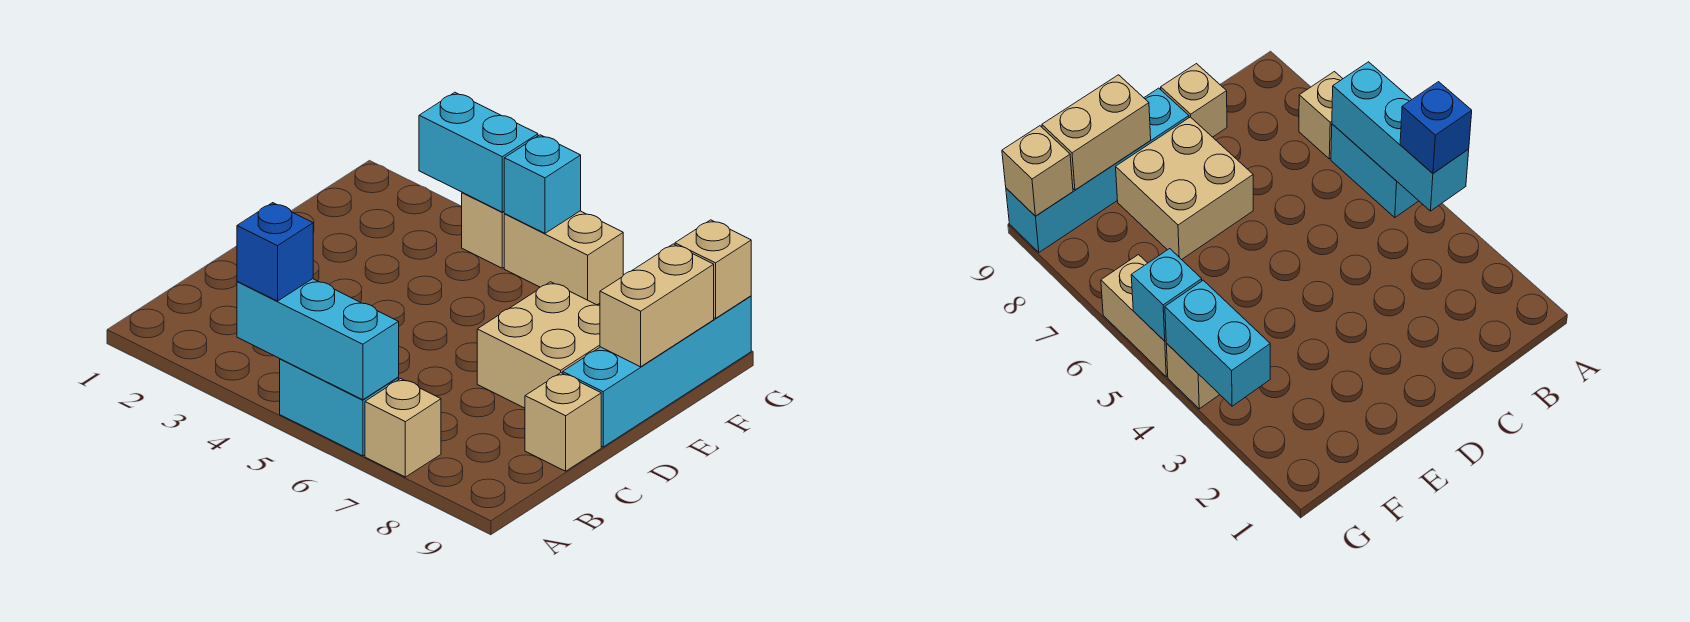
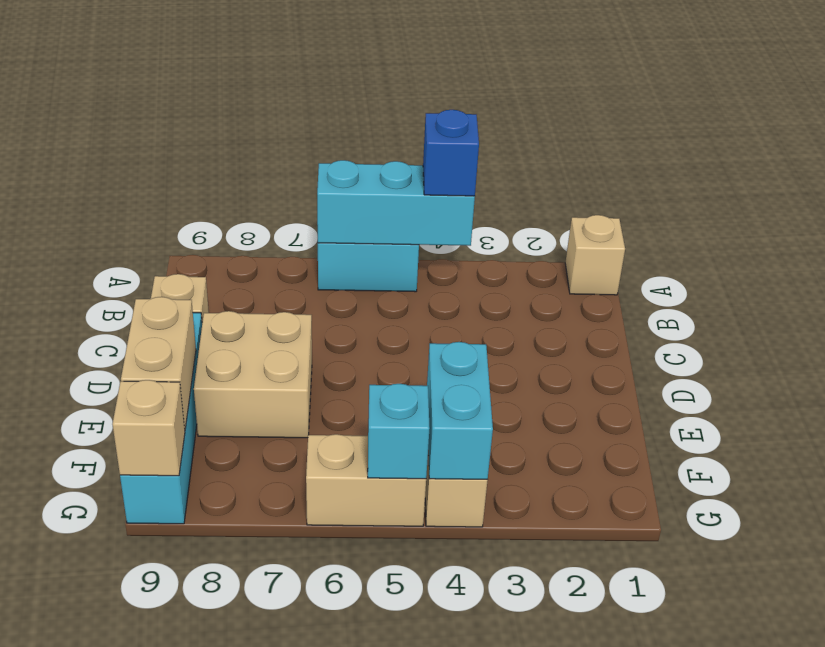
tan 1x1 brick [365,379,441,477] -> tan 1x1 brick moved to [565,215,625,295]
cyan 1x2 brick [419,92,538,212] -> cyan 1x2 brick turned to [427,342,493,479]

